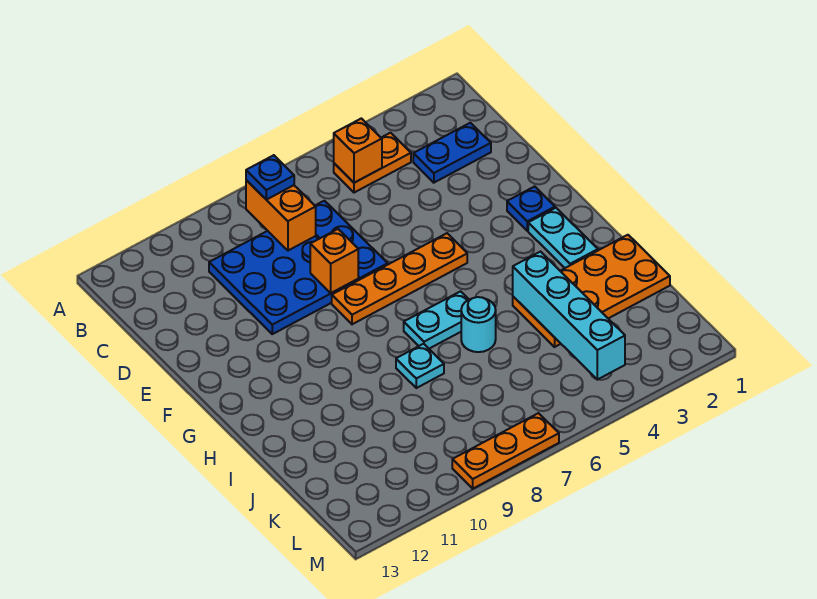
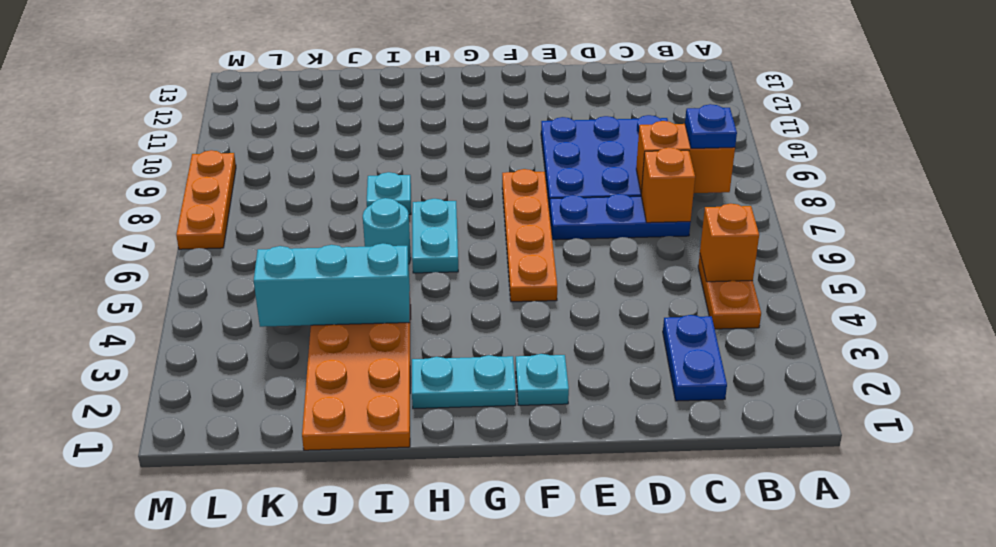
orange 1x1 brick [310,229,358,293] -> orange 1x1 brick moved to [641,148,695,223]
blue 1x1 plate [507,186,555,231] -> cyan 1x1 plate [516,354,569,405]
cyan 1x4 brick [513,252,625,380] -> cyan 1x3 brick [254,243,410,327]

